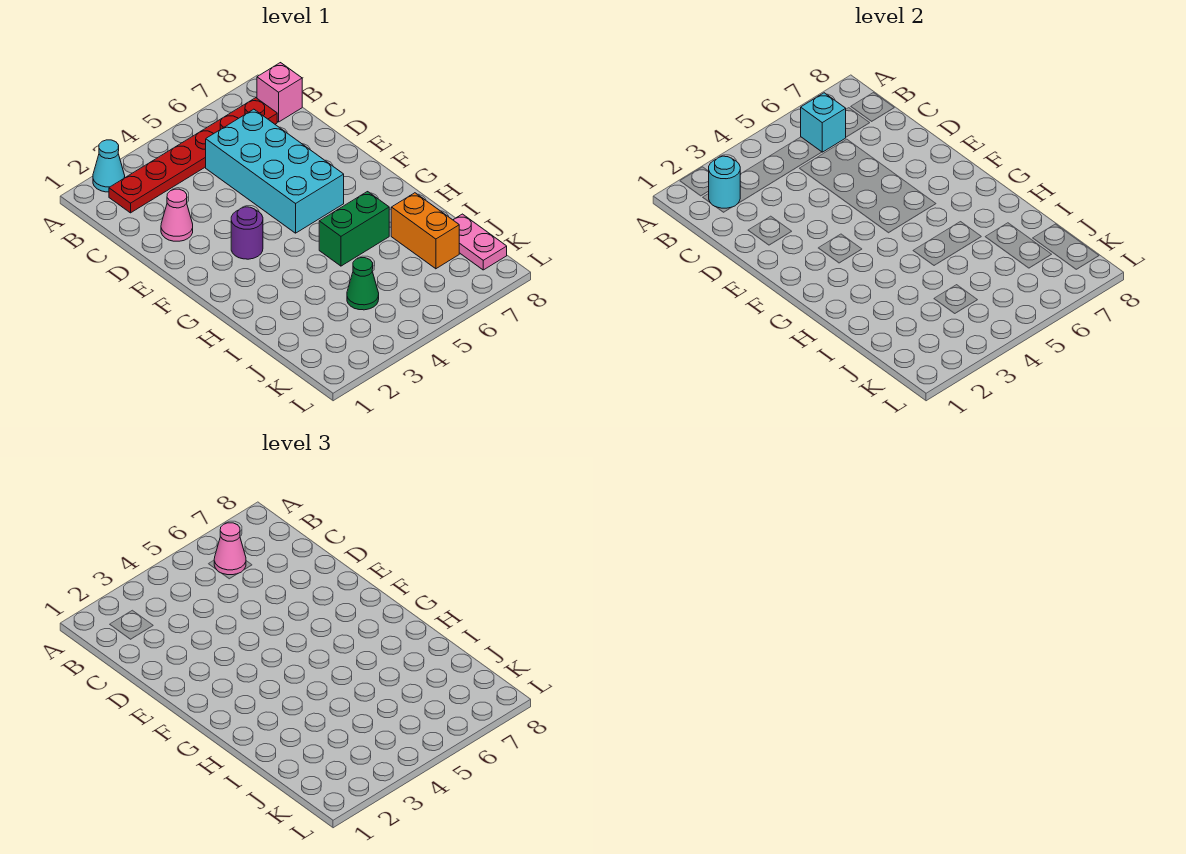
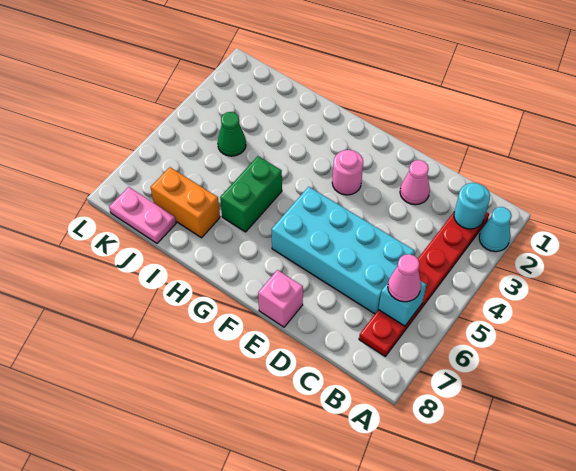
pink 1x1 brick [257,63,302,122] -> pink 1x1 brick moved to [258,270,303,327]
purple 1x1 round brick [231,207,263,259] -> pink 1x1 round brick [332,150,363,195]

